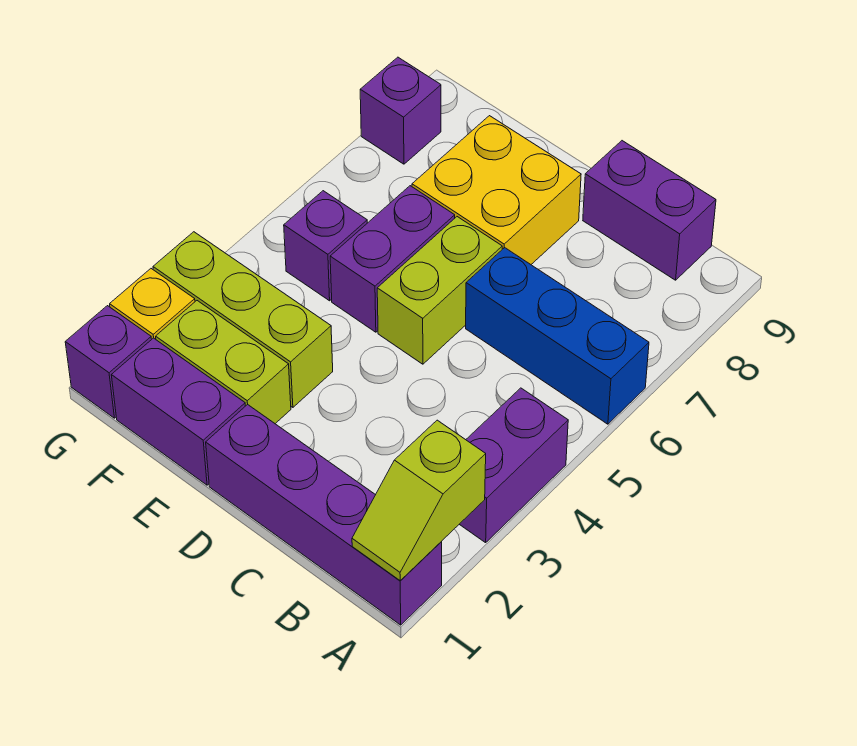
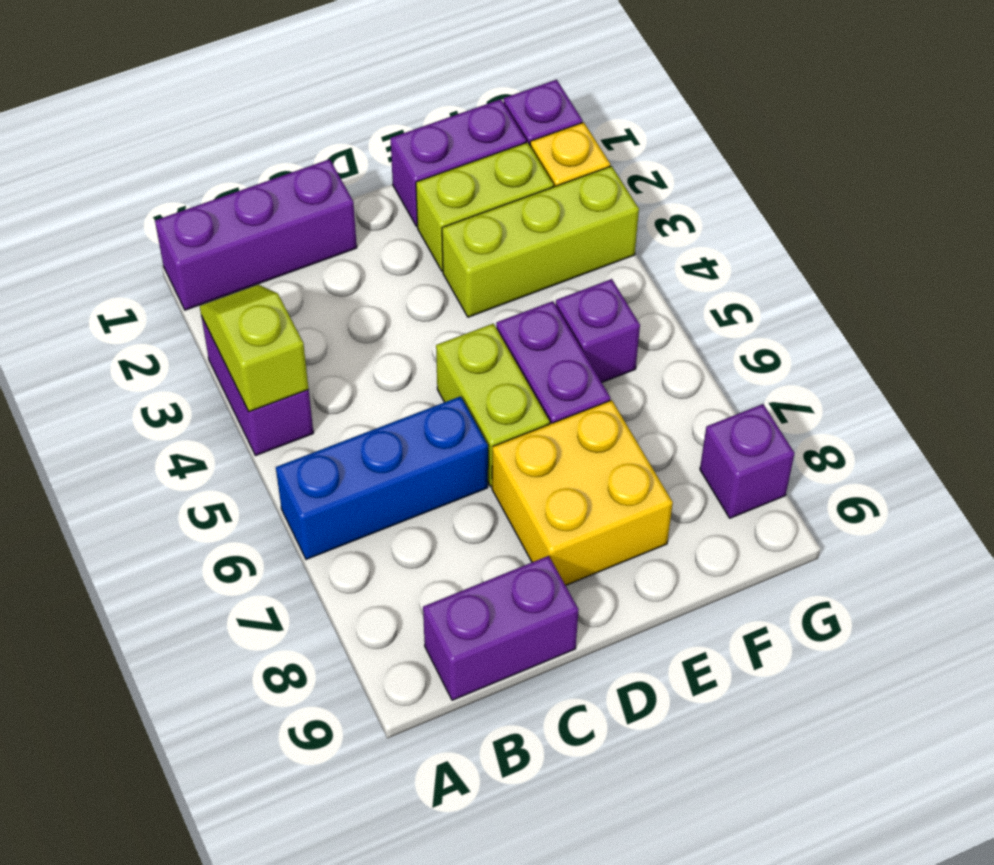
purple 1x4 brick [206,404,442,625] -> purple 1x3 brick [155,159,357,310]
lime 1x2 slope [352,420,486,581] -> lime 1x2 slope moved to [200,285,309,412]

